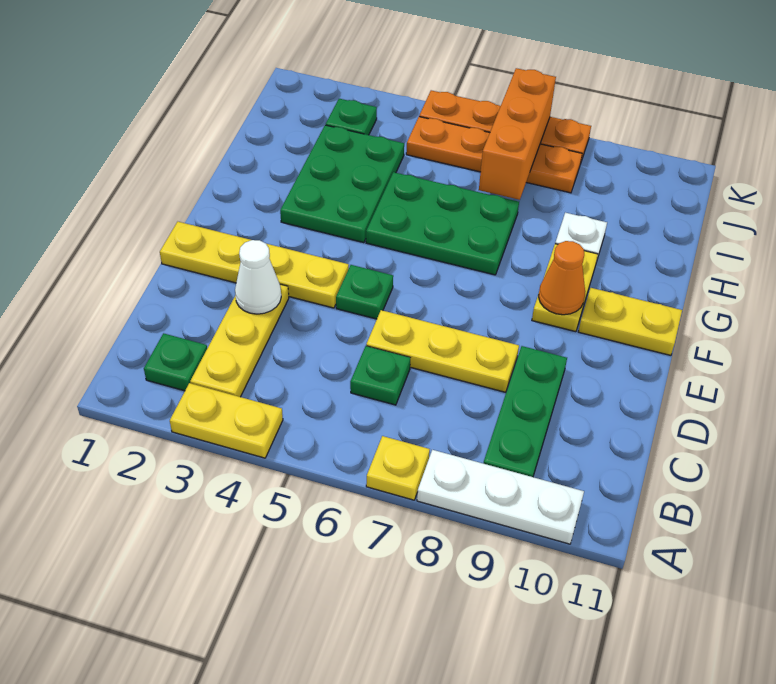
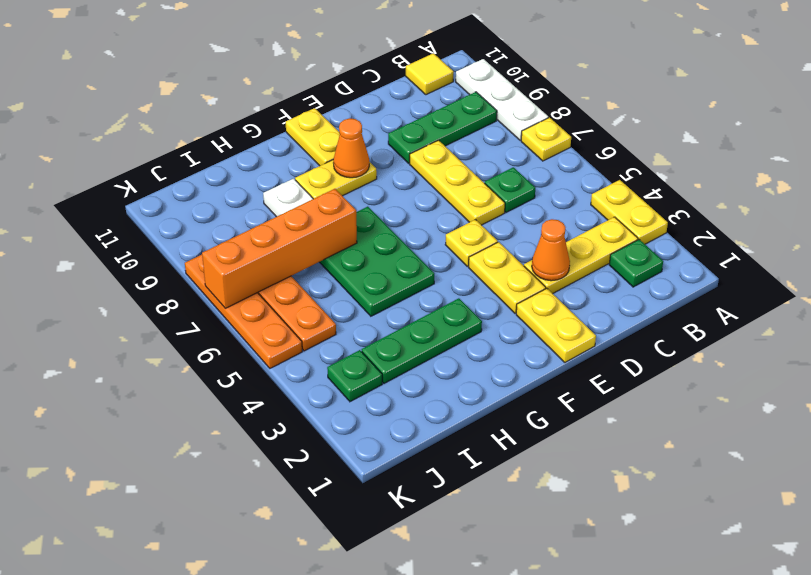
none -> yellow 1x1 tile [406,53,454,95]
white 1x1 cone [235,240,281,314] -> orange 1x1 cone [532,219,570,281]
green 1x1 plate [336,265,393,319] -> yellow 1x1 plate [445,219,498,267]
green 2x3 plate [280,125,404,243] -> green 1x3 plate [362,298,482,383]
orange 1x3 brick [479,68,556,200] -> orange 1x4 brick [202,189,357,308]

